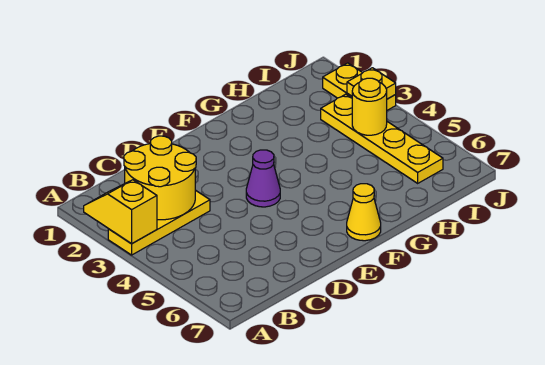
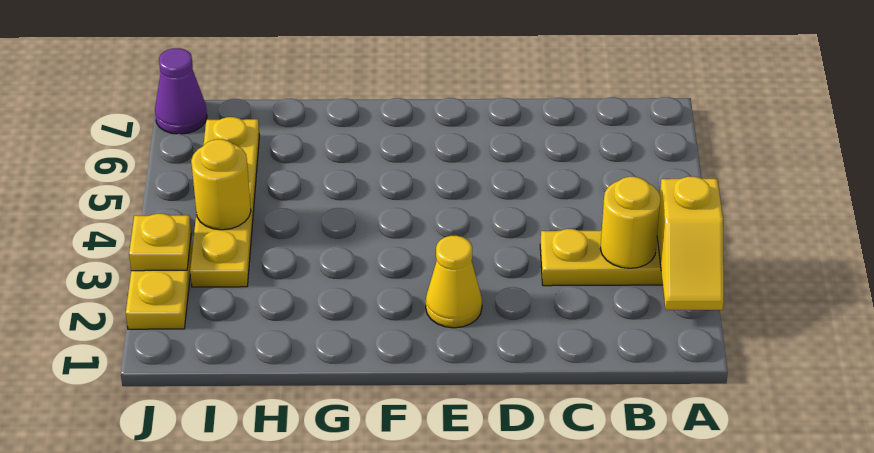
yellow 2x2 round brick [124,136,196,220] -> yellow 1x1 round brick [600,177,661,268]
purple 1x1 cone [246,150,280,207] -> purple 1x1 cone moved to [155,48,207,134]
yellow 1x1 cone [347,184,381,241] -> yellow 1x1 cone moved to [426,236,482,328]

